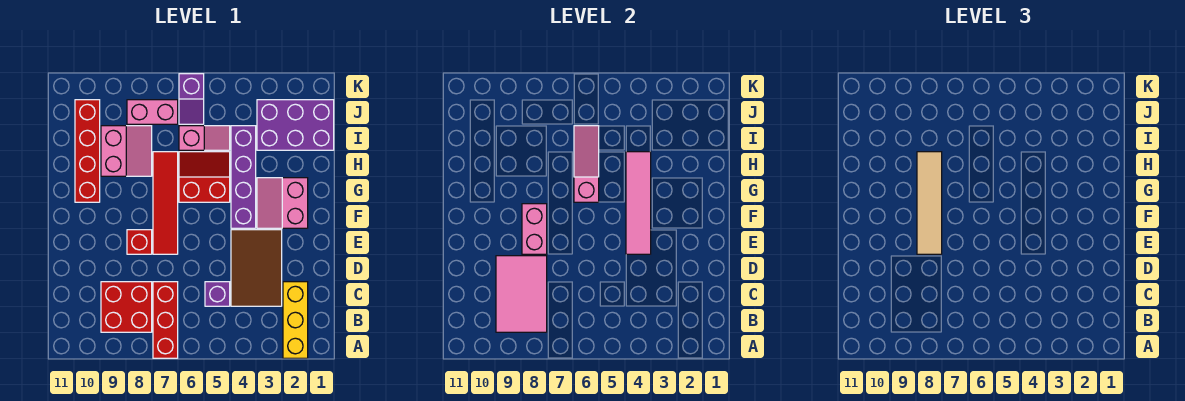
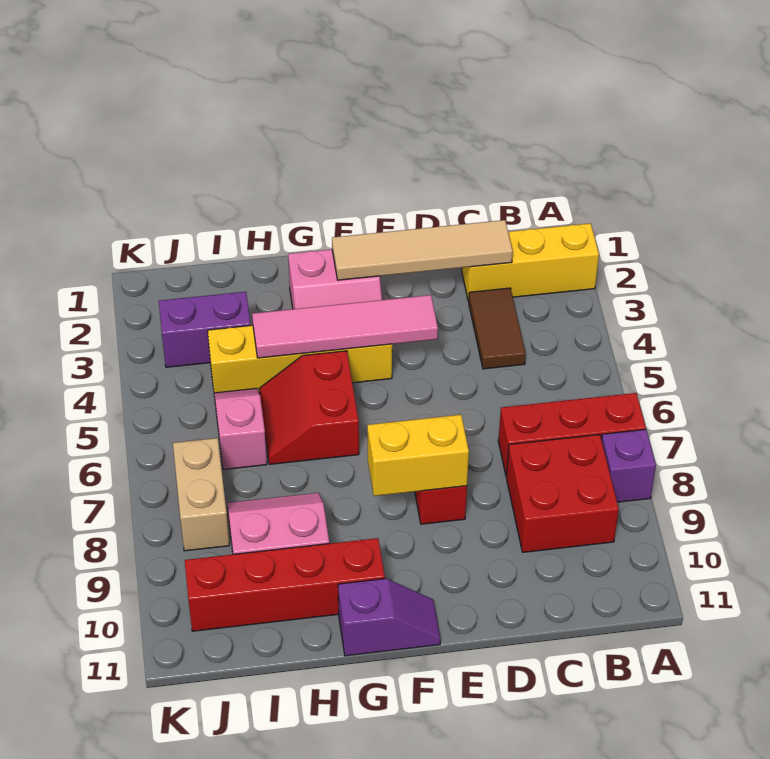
pink 2x3 tile [496,256,547,332] -> none
brown 2x3 tile [231,230,282,306] -> brown 1x2 tile [468,288,526,369]
purple 1x1 brick [205,282,230,306] -> purple 1x1 brick moved to [602,429,656,502]
red 1x4 tile [153,152,178,254] -> none
pink 1x2 brick [522,204,547,254] -> yellow 1x2 brick [367,415,469,496]
tan 1x4 tile [917,152,942,254] -> tan 1x4 tile moved to [332,220,513,280]
purple 1x4 brick [231,126,256,228] -> yellow 1x4 brick [208,325,392,393]
pink 1x3 slope [574,126,599,202] -> none
purple 2x3 brick [257,100,334,150] -> purple 1x2 brick [159,292,251,367]
purple 1x2 slope [179,74,204,124] -> purple 1x2 slope moved to [338,579,441,656]
pink 1x2 brick [127,100,178,124] -> tan 1x2 brick [173,438,229,551]

